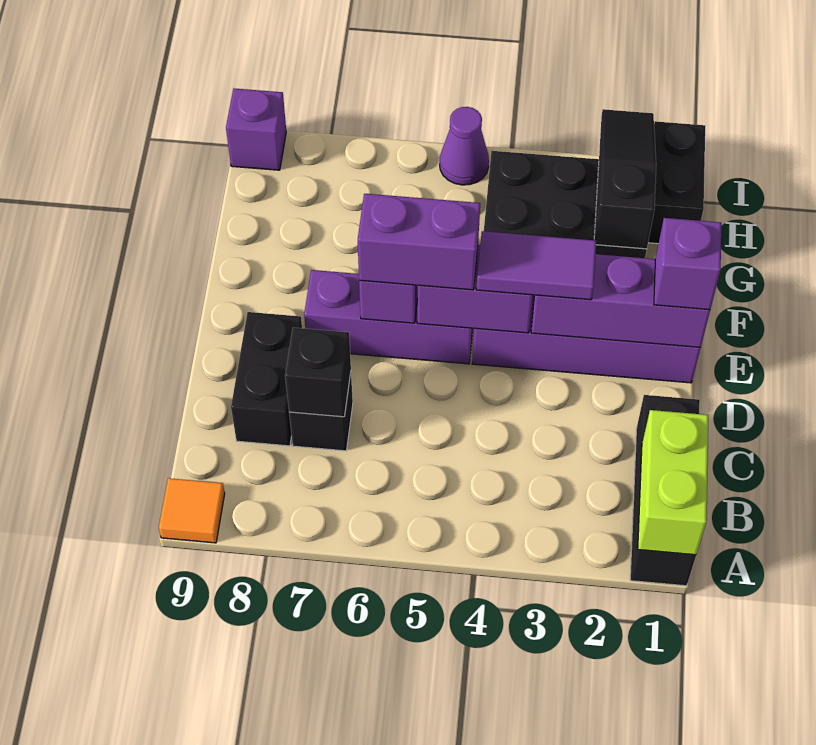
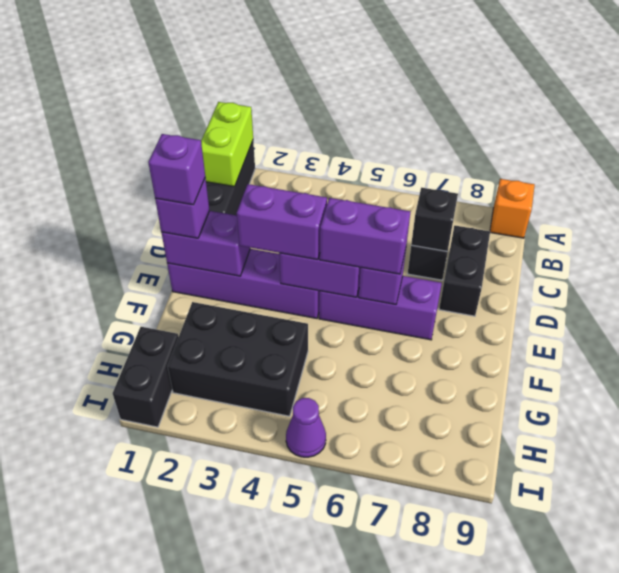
orange 1x1 tile [159,478,225,543] -> orange 1x1 brick [490,179,535,238]
purple 1x3 brick [531,254,710,348] -> purple 1x2 brick [161,211,250,276]
purple 1x2 tile [476,231,596,300] -> purple 1x2 brick [237,184,327,260]
black 1x3 slope [594,109,656,249] -> none
purple 1x1 brick [226,88,286,170] -> purple 1x1 brick moved to [148,134,205,205]

